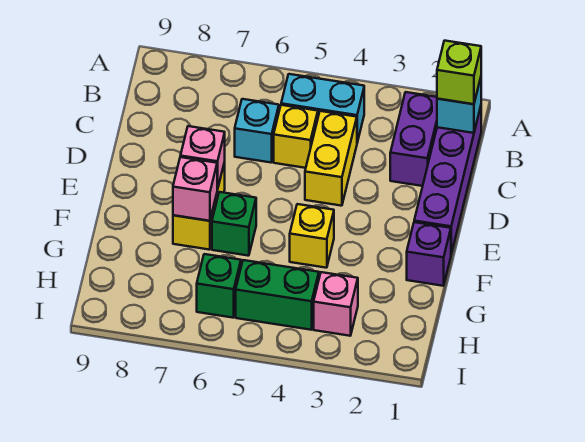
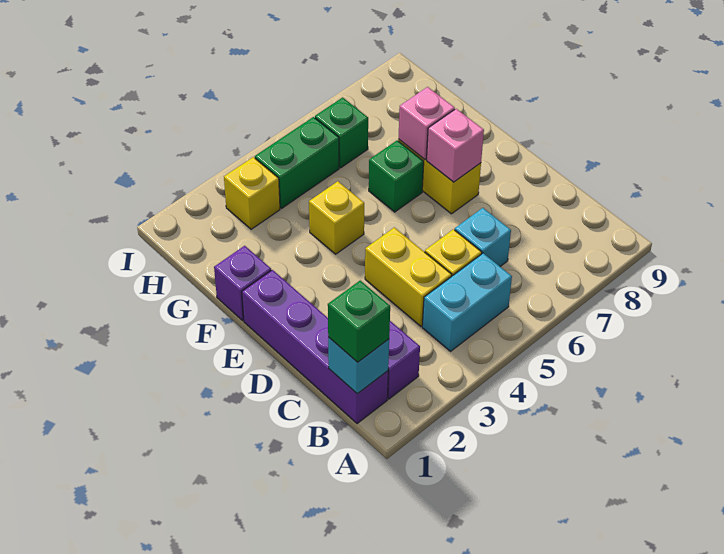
lime 1x1 brick [437,41,481,104] -> green 1x1 brick [328,281,390,362]
pink 1x1 brick [314,272,358,336] -> yellow 1x1 brick [224,157,280,229]

